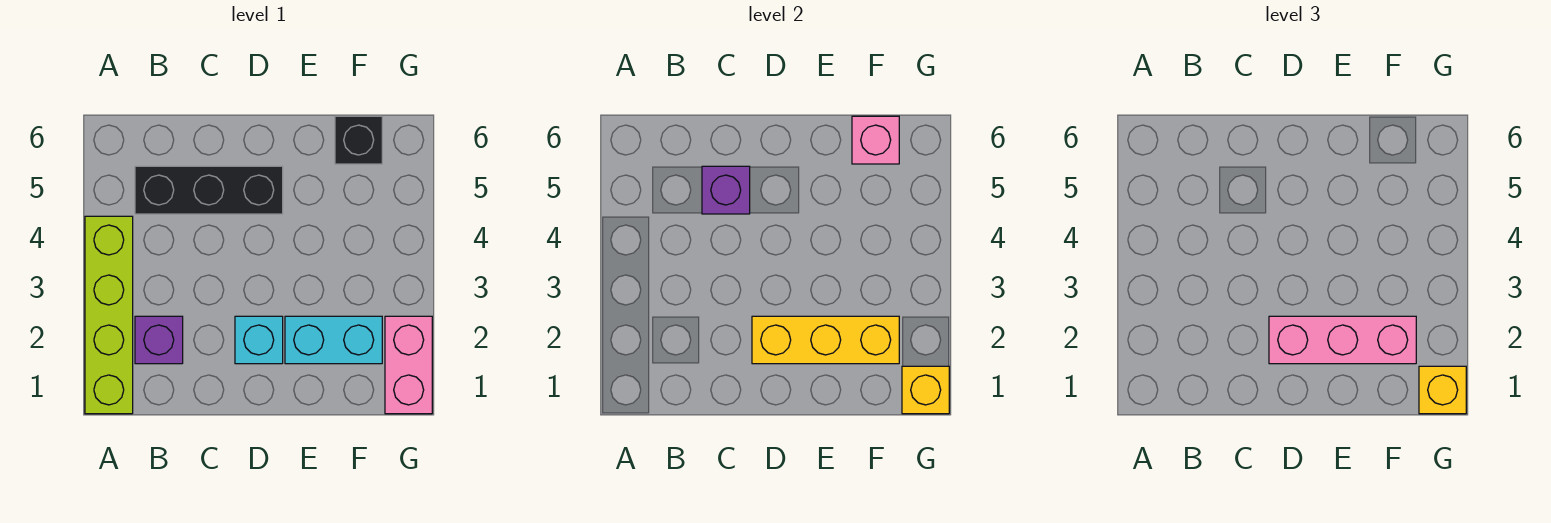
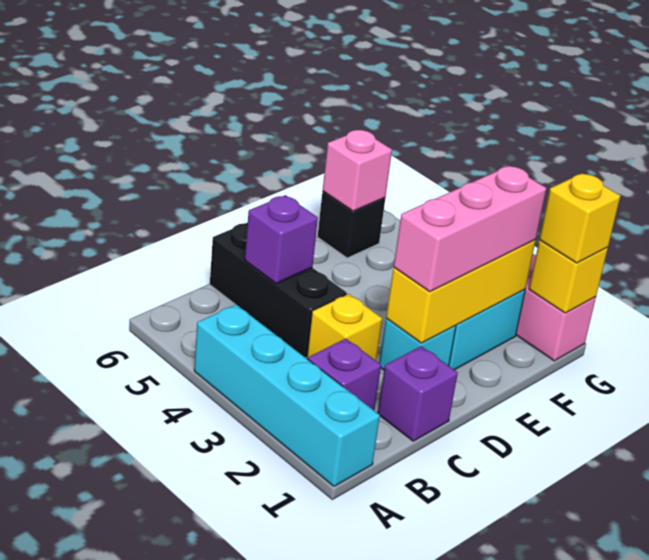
lime 1x4 brick [85,216,133,414] -> cyan 1x4 brick [194,304,380,486]
black 1x3 brick [135,166,283,214] -> black 1x3 brick turned to [210,223,347,358]
none -> purple 1x1 brick [378,346,458,441]
none -> yellow 1x1 brick [307,294,382,360]

